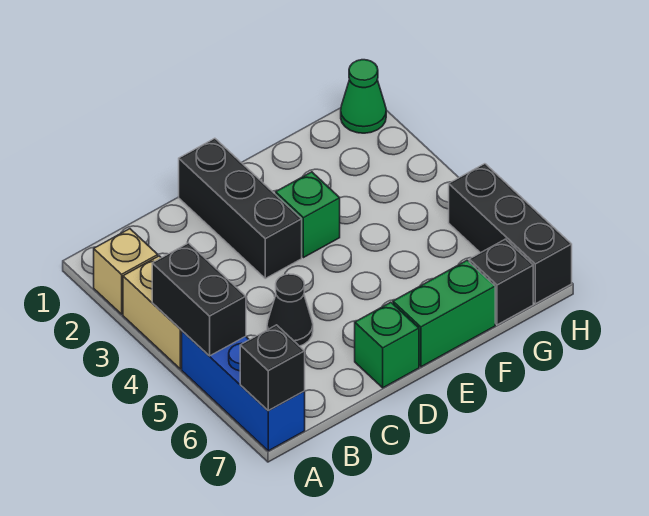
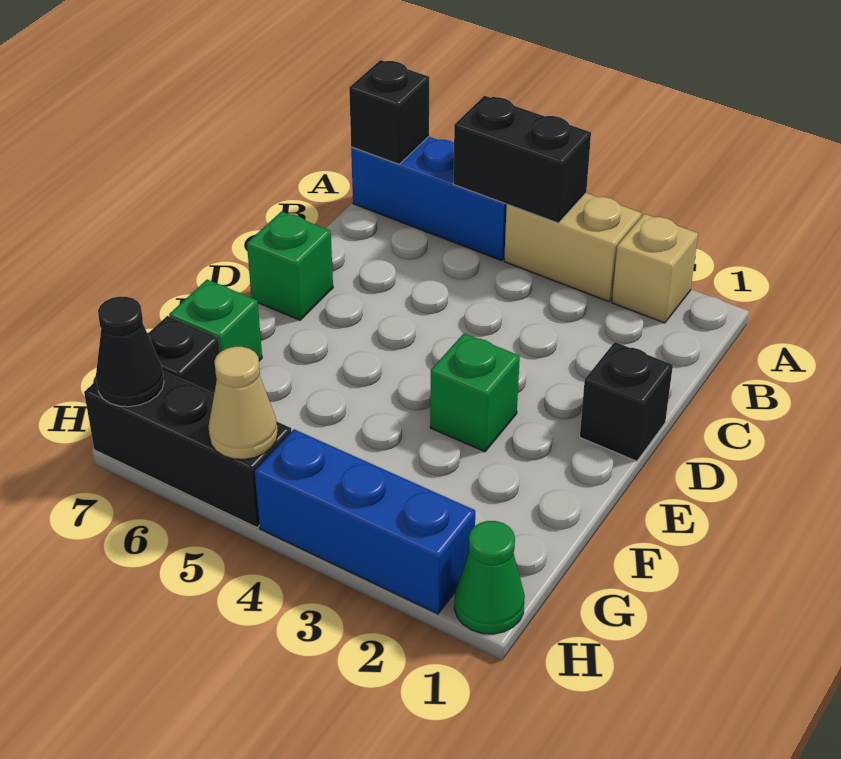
black 1x1 cone [267,274,313,346] -> black 1x1 cone moved to [96,297,164,407]
black 1x3 brick [179,138,302,278] -> black 1x1 brick [580,342,673,461]
green 1x2 brick [393,260,495,367] -> green 1x1 brick [169,280,262,361]
none -> blue 1x3 brick [255,429,475,614]
none -> tan 1x1 cone [208,347,278,459]

